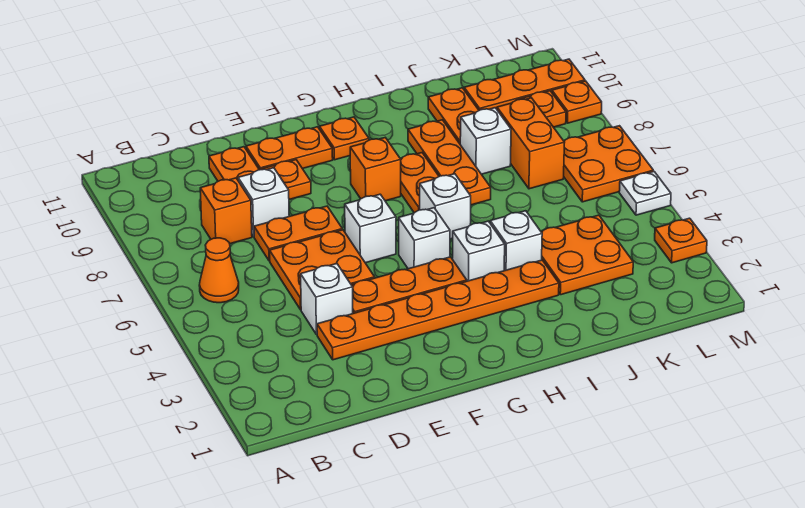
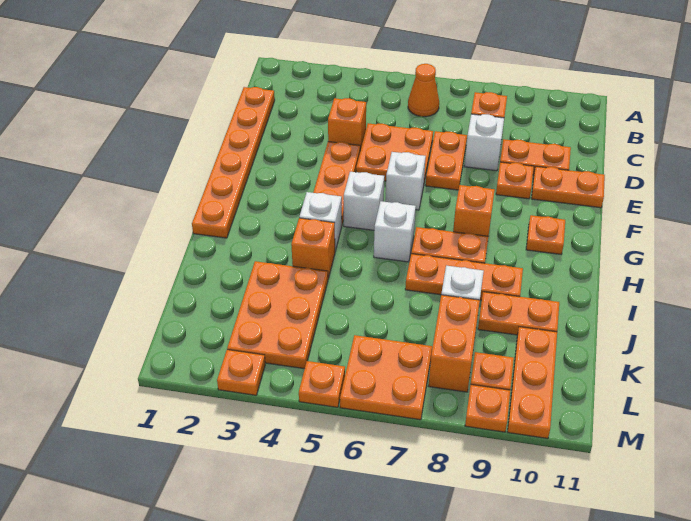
orange 1x6 plate [317,260,559,360] -> orange 1x6 plate moved to [192,87,275,238]
white 1x1 brick [301,264,353,335] -> orange 1x1 brick [328,98,366,151]
orange 1x2 plate [246,127,333,170] -> orange 1x2 plate turned to [531,166,605,208]
white 1x1 brick [490,211,542,271] -> orange 1x1 brick [291,218,335,279]
orange 2x2 plate [541,215,633,295] -> orange 2x3 plate [227,261,328,369]
orange 1x2 brick [497,98,565,189] -> orange 1x2 brick turned to [429,295,480,392]
white 1x1 plate [619,171,671,215] -> orange 1x1 plate [299,361,345,407]

